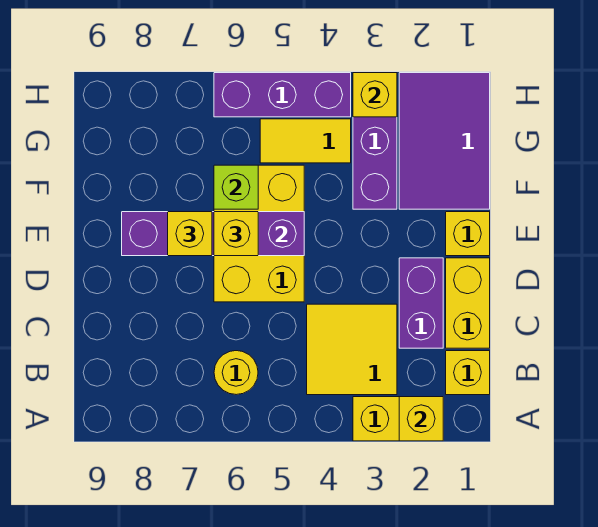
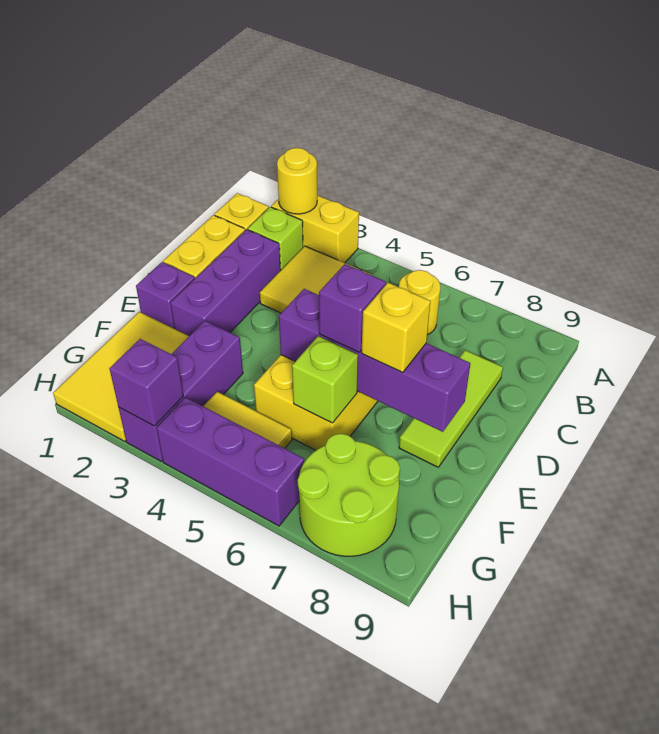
yellow 1x1 brick [399,397,443,441] -> yellow 1x1 round brick [277,148,317,214]
none -> lime 1x1 brick [248,207,303,270]
purple 1x2 brick [399,258,443,348] -> purple 1x3 brick [171,229,281,336]
none -> lime 1x3 tile [399,350,503,467]
yellow 1x1 brick [446,212,490,256] -> purple 1x1 brick [136,262,195,329]
yellow 1x1 brick [214,212,258,256] -> purple 1x1 brick [319,264,386,352]
purple 2x3 tile [399,73,490,209] -> yellow 2x3 tile [53,312,189,441]
none -> lime 2x2 round brick [298,433,400,556]
yellow 1x1 brick [353,73,397,117] -> purple 1x1 brick [109,339,183,426]

